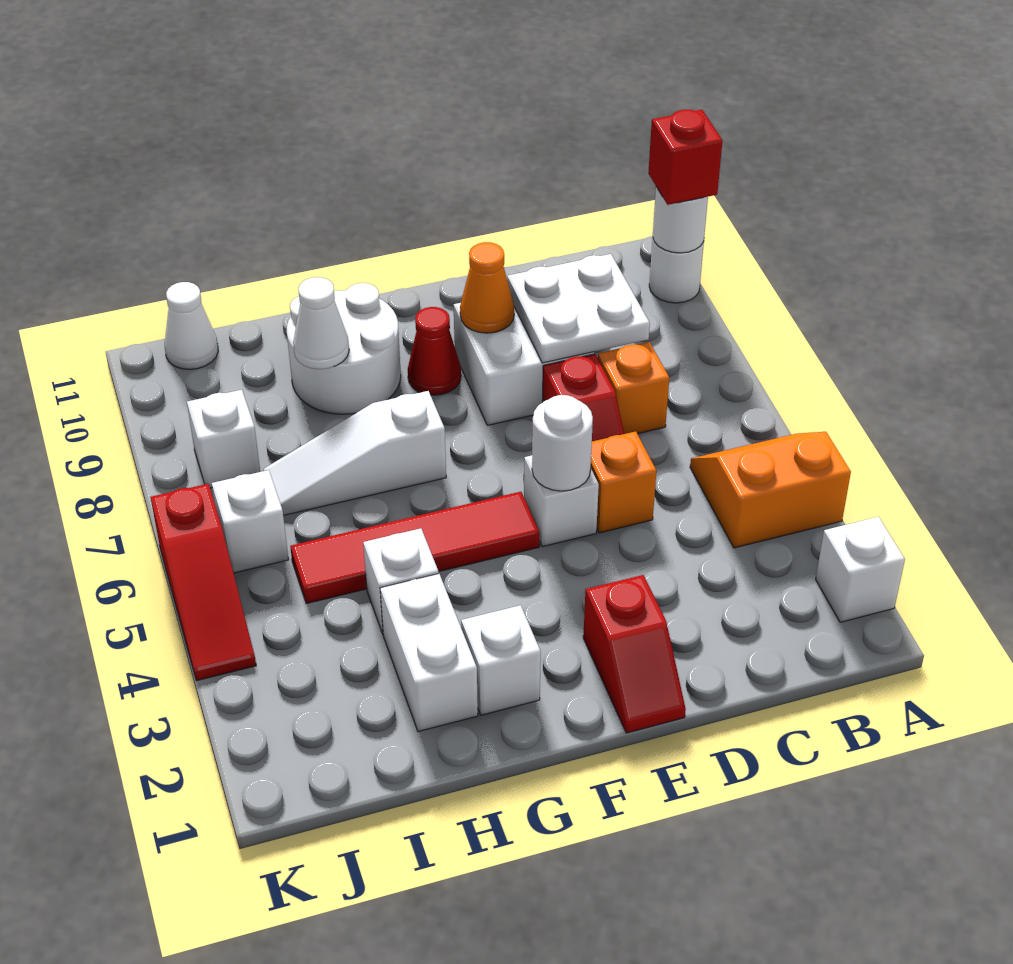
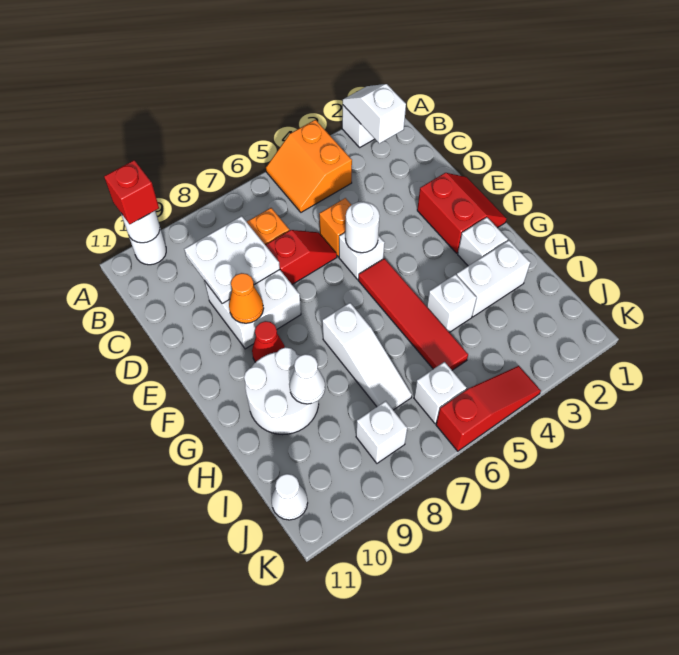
none -> white 1x2 slope [343,84,406,144]
red 1x2 slope [583,575,686,733] -> red 2x2 slope [417,173,507,253]

